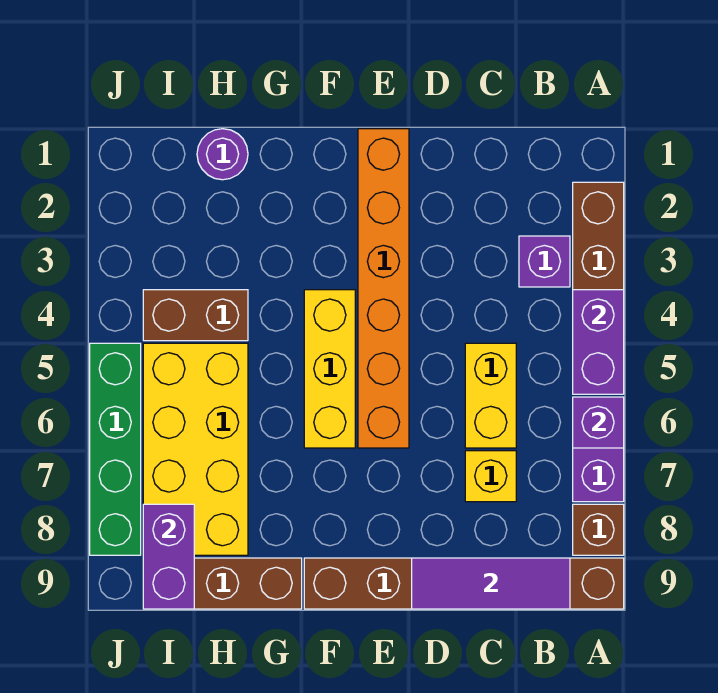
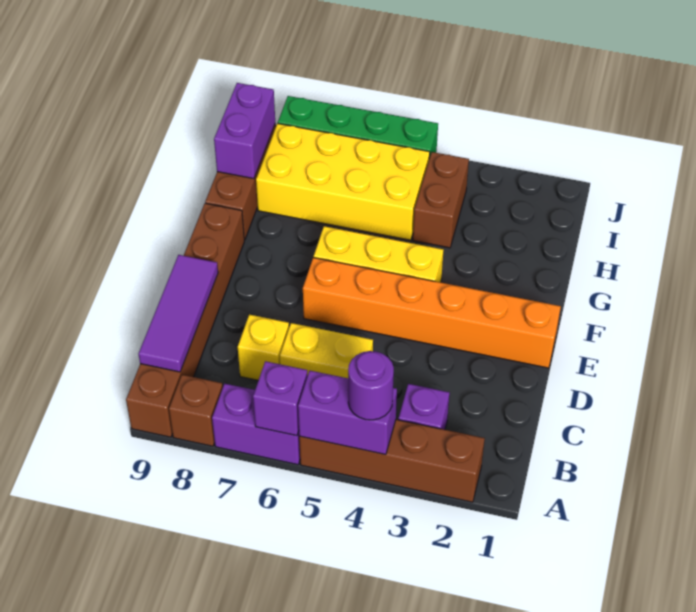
purple 1x1 round brick [197,129,248,180] -> purple 1x1 round brick moved to [348,351,394,420]
purple 1x2 brick [143,504,194,609] -> purple 1x2 brick turned to [214,83,275,179]

